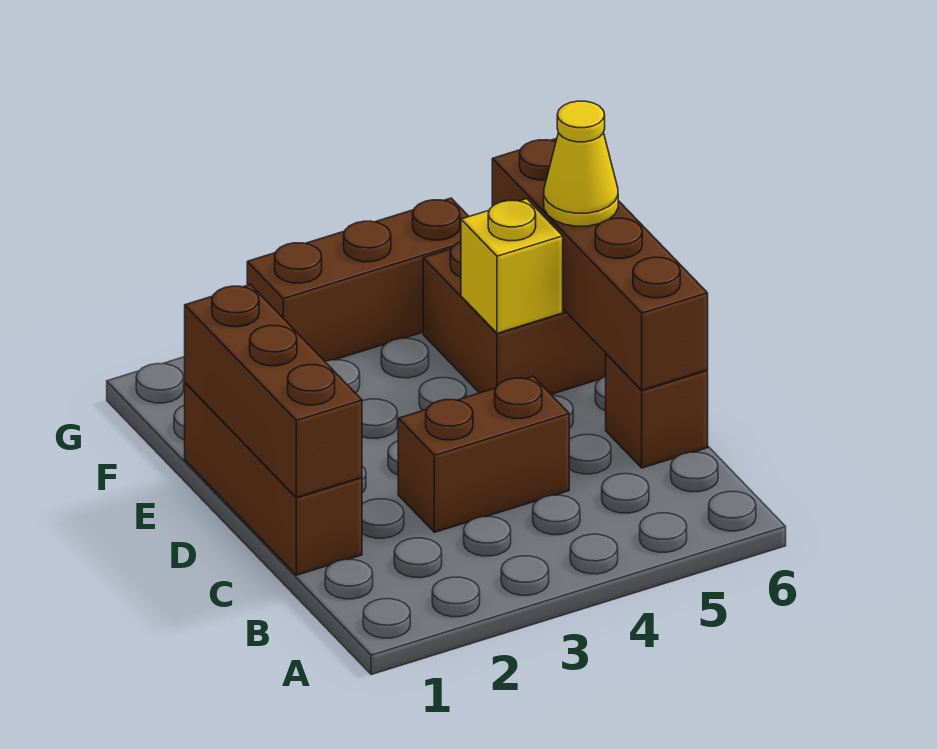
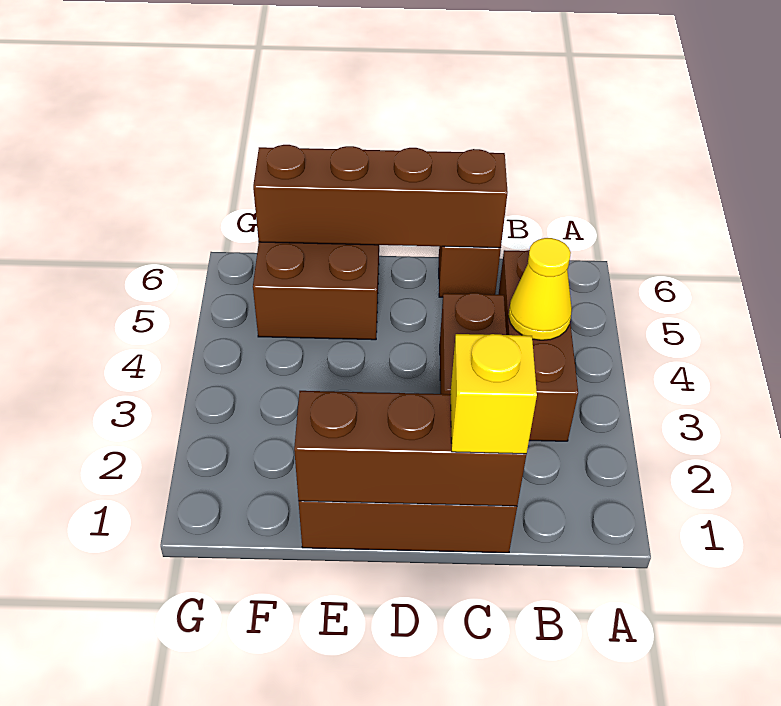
yellow 1x1 brick [461,199,563,333] -> yellow 1x1 brick moved to [450,334,537,454]
yellow 1x1 cone [544,101,618,226] -> yellow 1x1 cone moved to [508,238,572,340]
brown 1x3 brick [247,198,469,361] -> brown 1x3 brick moved to [498,250,578,441]

